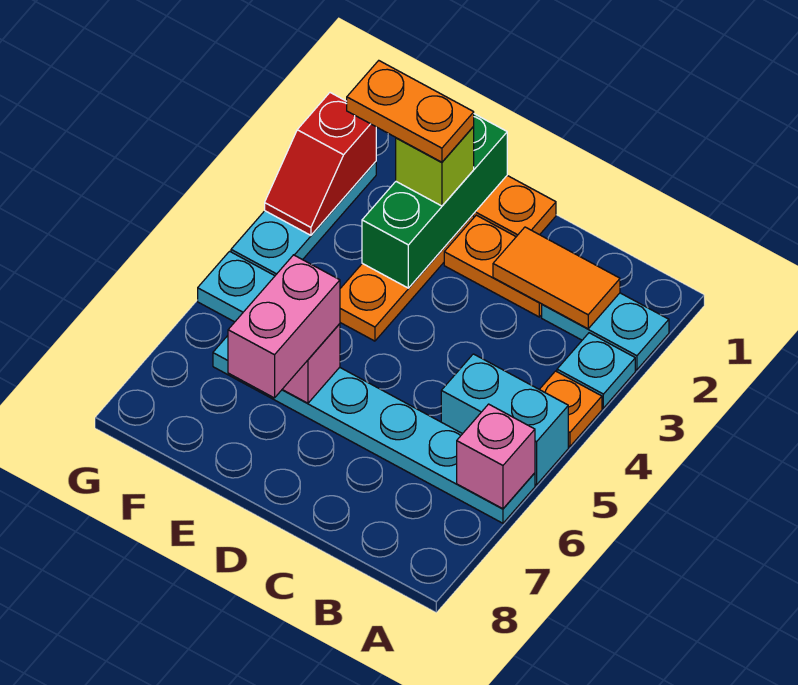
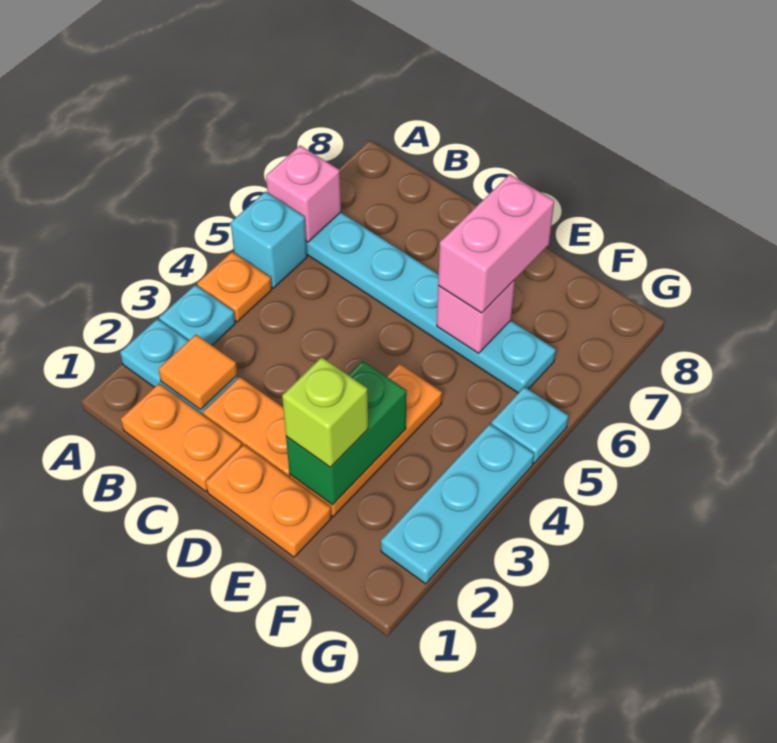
cyan 1x2 brick [441,354,568,485] -> cyan 1x1 brick [231,192,307,288]
orange 1x2 tile [493,227,620,329] -> orange 1x1 tile [158,334,237,410]
green 1x3 brick [362,114,507,288] -> green 1x2 brick [286,361,407,505]
orange 1x2 plate [347,61,474,162] -> orange 1x2 plate moved to [121,384,242,491]
red 1x2 slope [265,93,376,235] -> none

